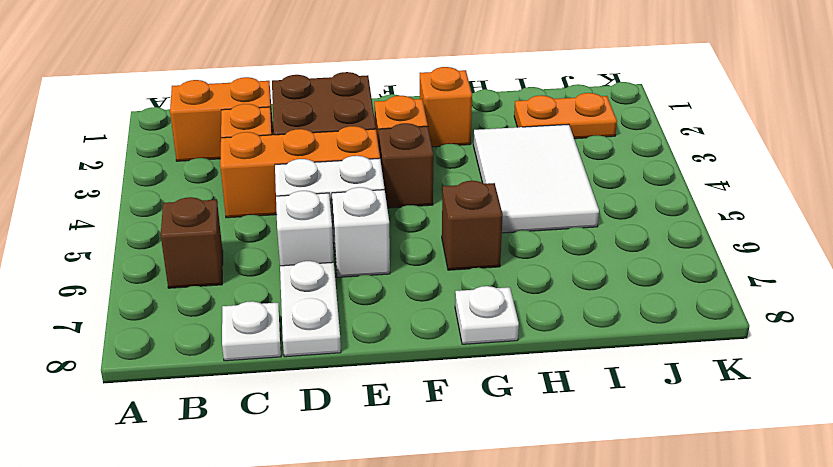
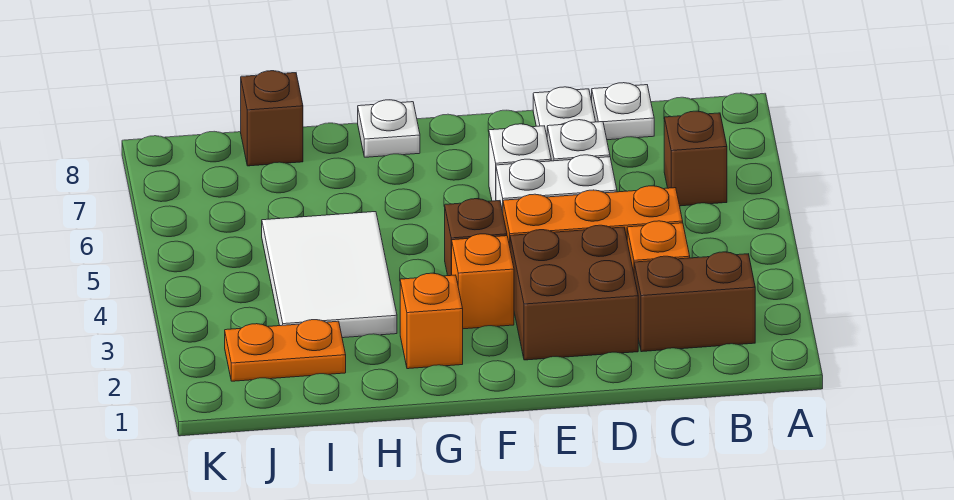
orange 1x2 brick [170,77,273,161] -> brown 1x2 brick [634,252,755,352]
brown 1x1 brick [442,181,503,270] -> brown 1x1 brick moved to [241,71,303,166]

